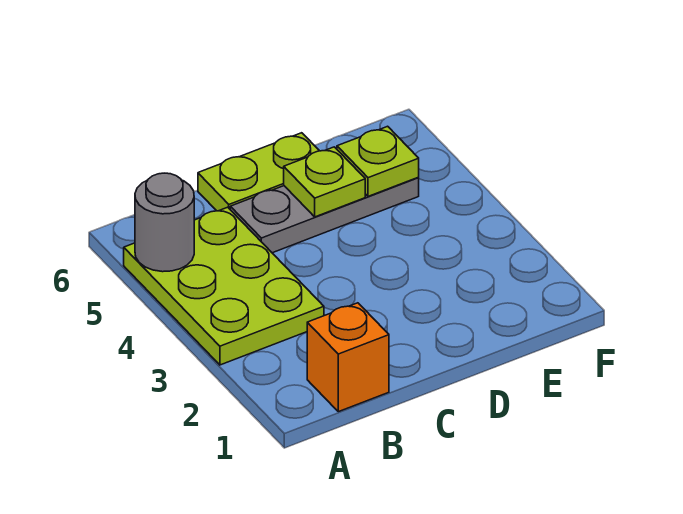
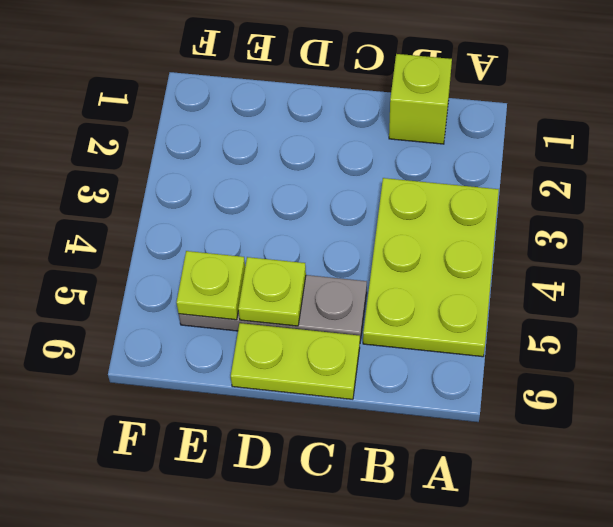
grey 1x1 round brick [135,173,194,272] -> none
orange 1x1 brick [307,303,389,412] -> lime 1x1 brick [389,54,452,144]

